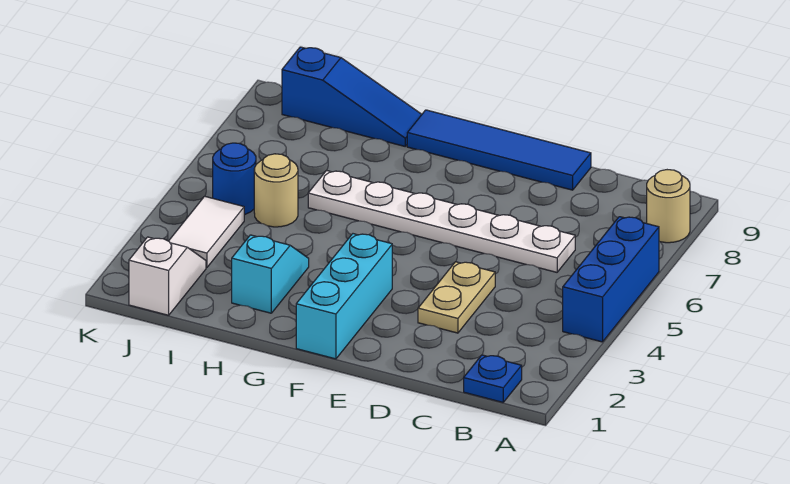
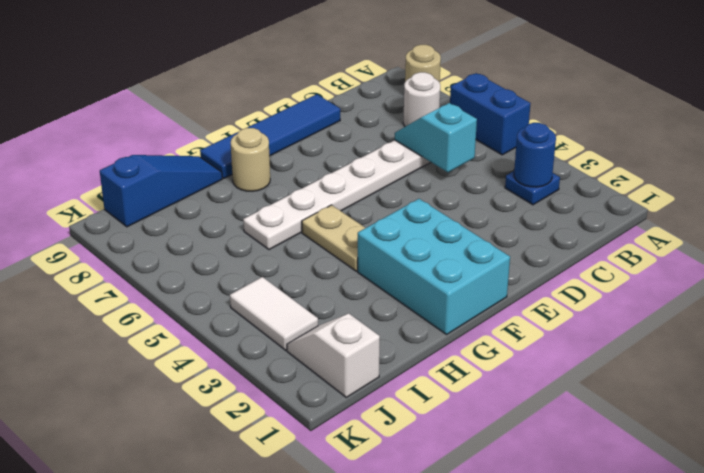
blue 1x3 brick [563,217,659,342] -> blue 1x2 brick [450,73,531,155]
blue 1x1 plate [464,355,522,402] -> blue 1x1 plate moved to [505,171,560,205]
none -> white 1x1 round brick [403,72,440,127]
tan 1x2 plate [418,262,495,333] -> tan 1x2 plate moved to [302,205,365,271]
cyan 1x3 brick [296,234,392,359] -> cyan 2x3 brick [358,199,510,335]
cyan 1x2 slope [232,235,309,313] -> cyan 1x2 slope moved to [395,103,477,172]
tan 1x1 round brick [254,154,298,227] -> tan 1x1 round brick moved to [231,128,270,191]
blue 1x1 round brick [213,143,256,215] -> blue 1x1 round brick moved to [514,123,556,187]

